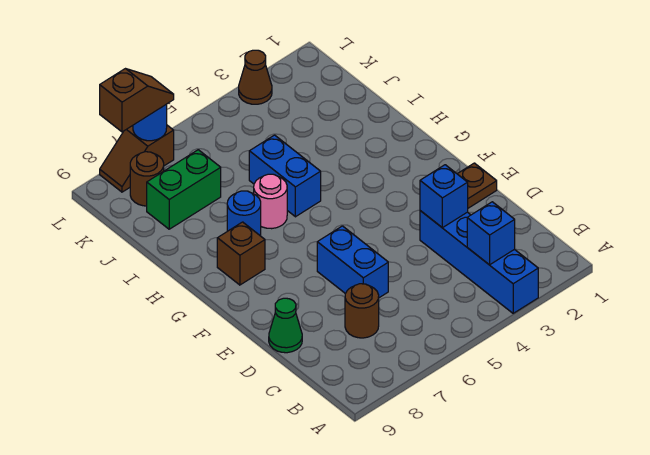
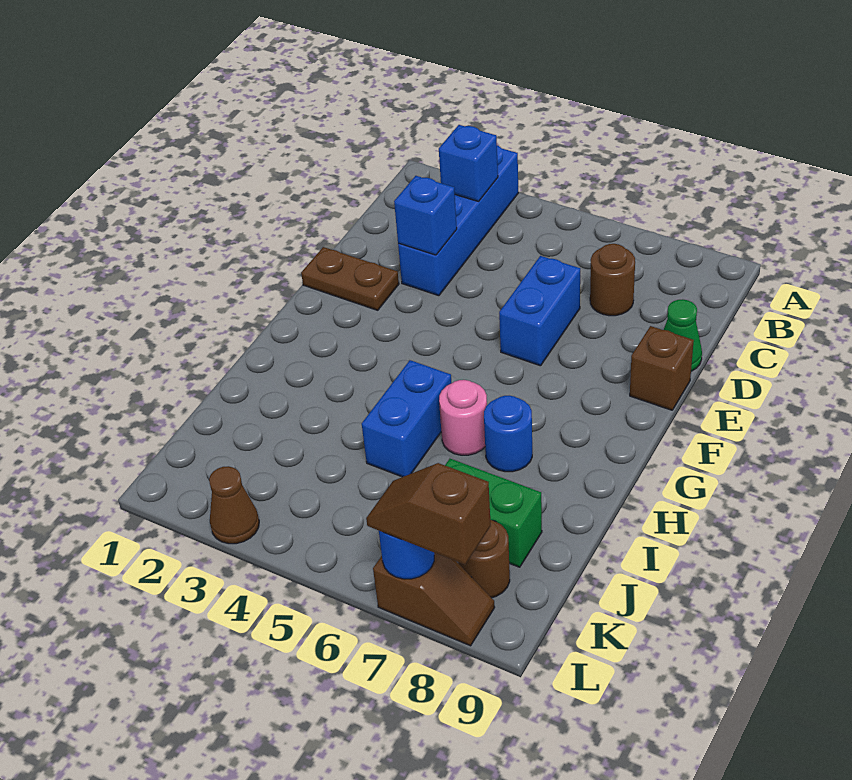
brown 1x1 brick [217,222,265,285] -> brown 1x1 brick moved to [630,326,694,410]

